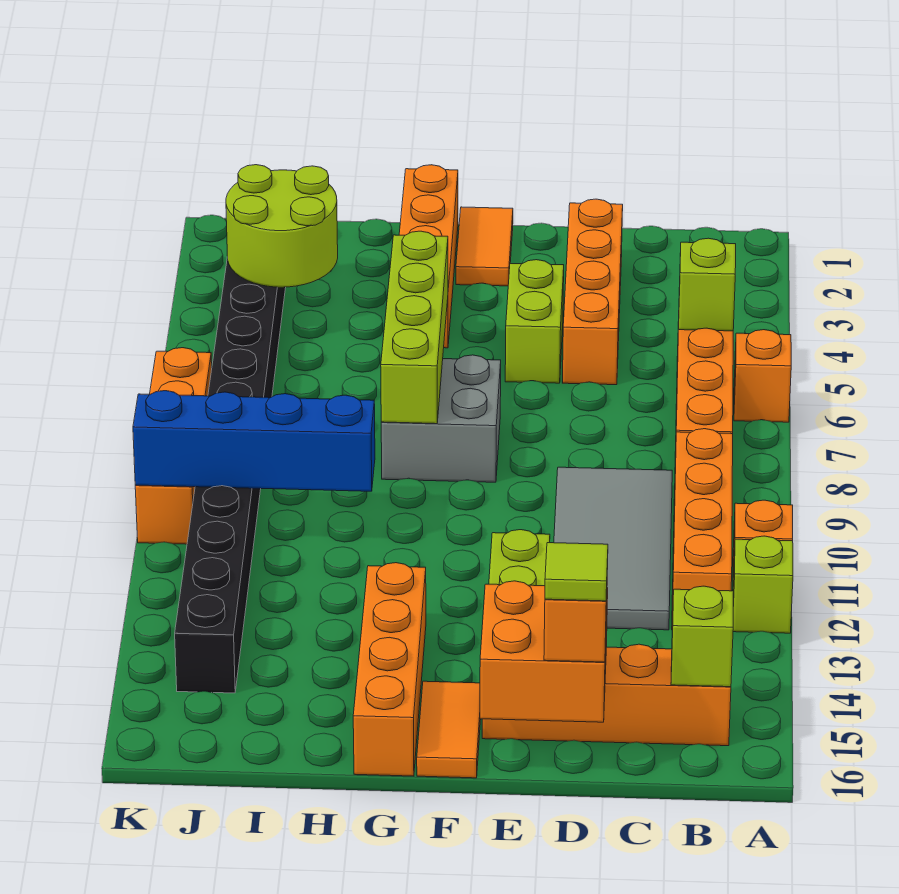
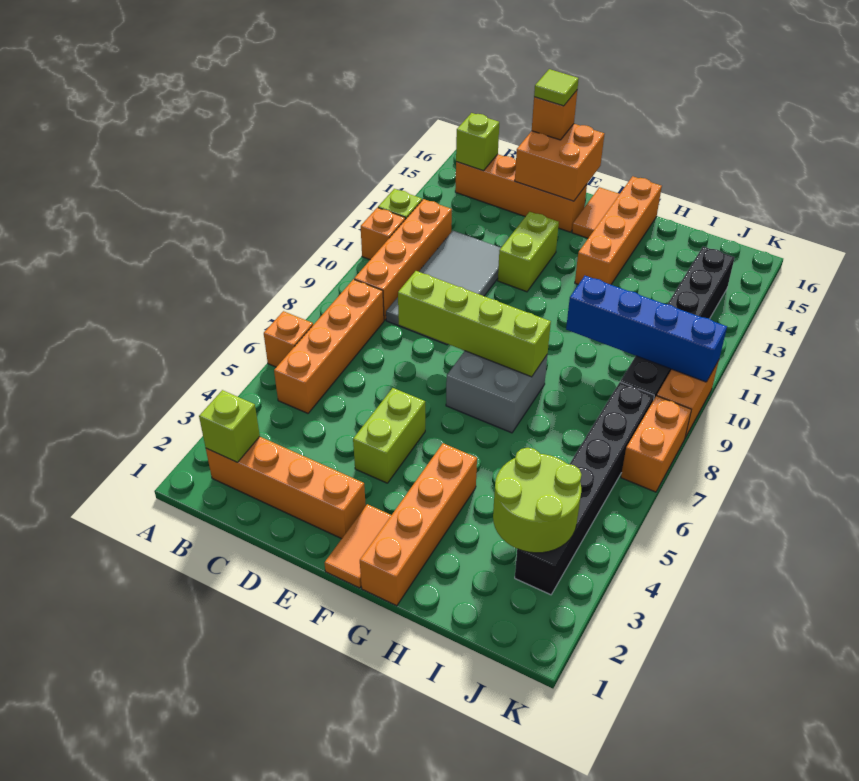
lime 1x1 brick [679,238,736,331] -> lime 1x1 brick moved to [199,390,260,462]
orange 1x4 brick [563,199,623,385] -> orange 1x4 brick turned to [206,437,366,539]
lime 1x4 brick [381,231,448,424] -> lime 1x4 brick turned to [398,271,551,377]

